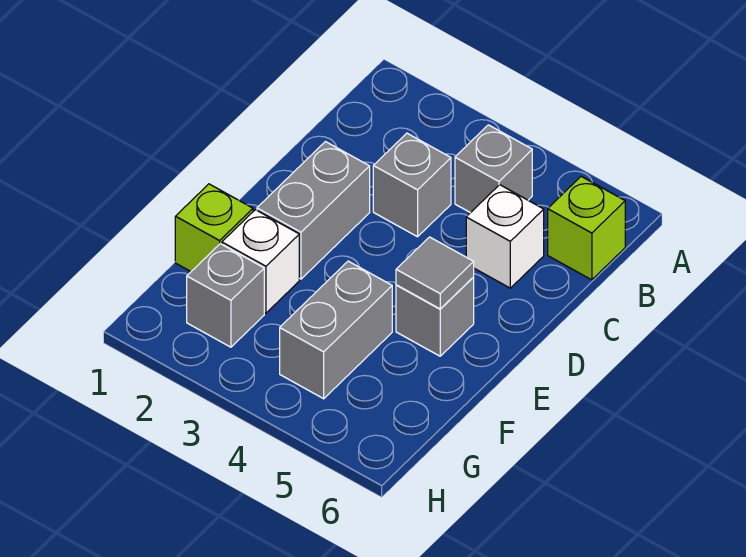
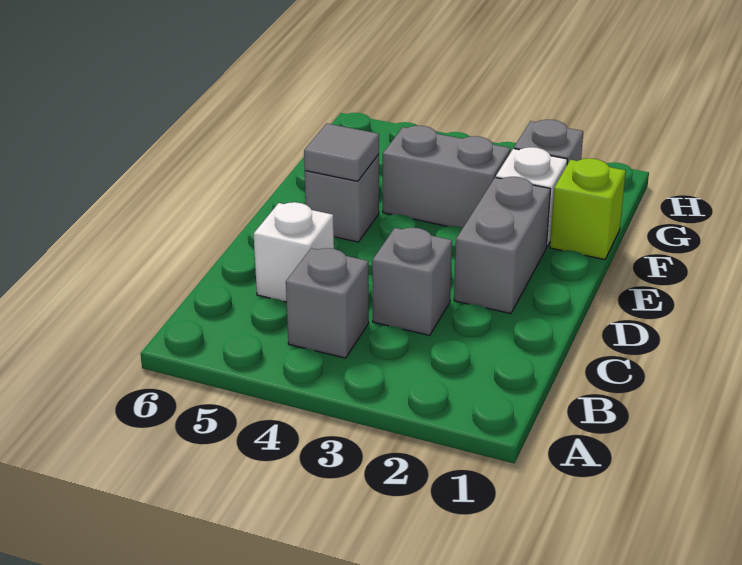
lime 1x1 brick [548,176,625,280] -> none
grey 1x2 brick [280,261,392,399] -> grey 1x2 brick turned to [383,126,510,228]

